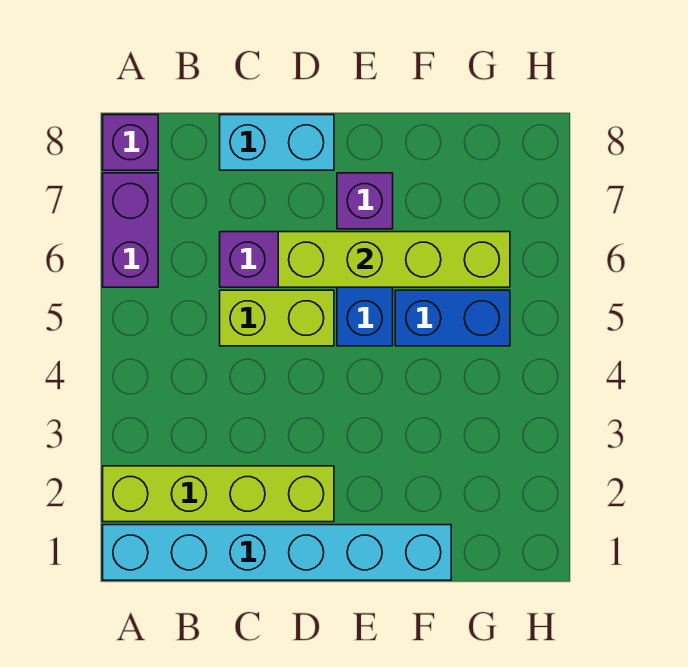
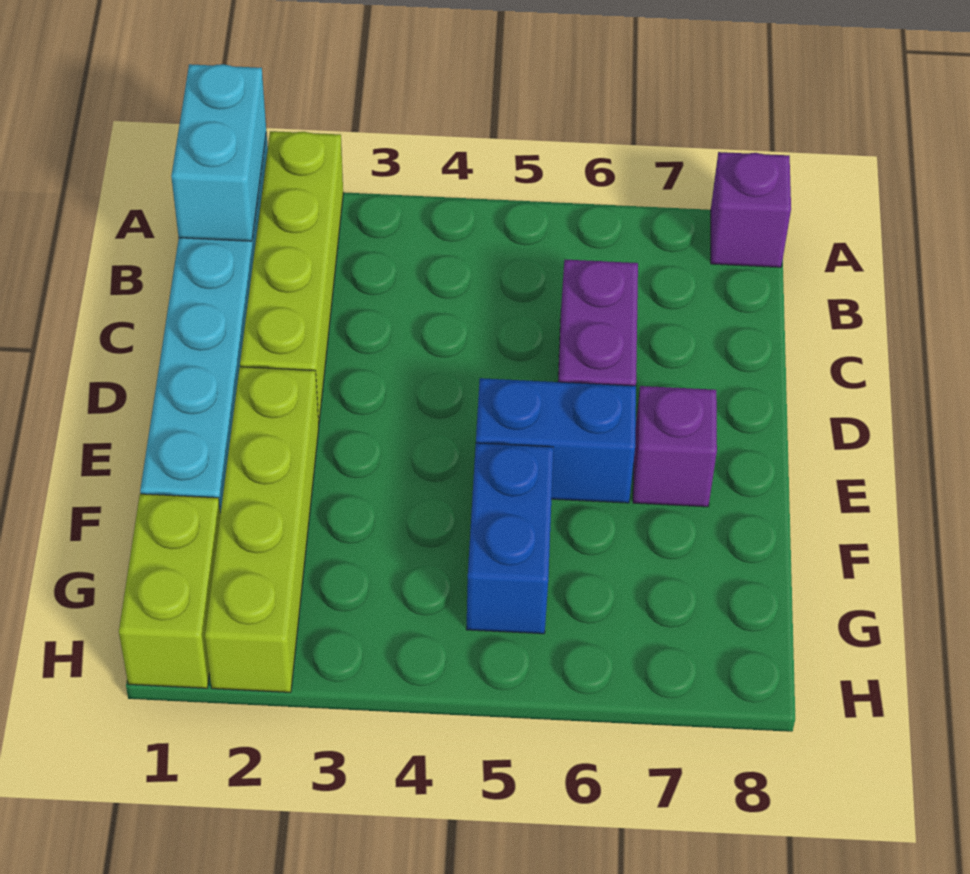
purple 1x2 brick [103,173,158,287] -> none
lime 1x2 brick [220,290,334,346] -> lime 1x2 brick moved to [119,494,220,688]
cyan 1x2 brick [220,115,334,170] -> cyan 1x2 brick moved to [171,64,266,241]
lime 1x4 brick [278,232,510,287] -> lime 1x4 brick moved to [205,367,319,692]

